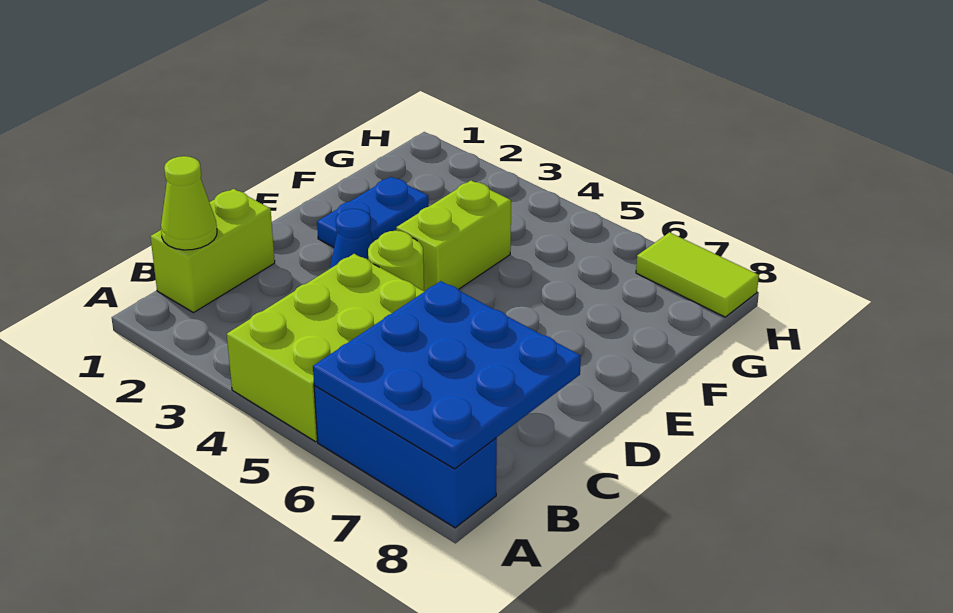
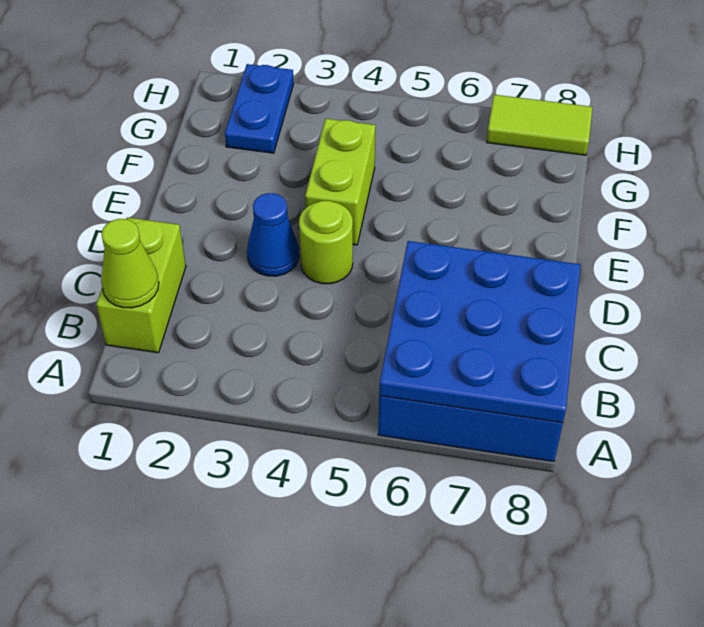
lime 2x3 brick [227,254,424,442] -> none
blue 1x2 plate [317,177,429,247] -> blue 1x2 plate moved to [225,64,294,153]

